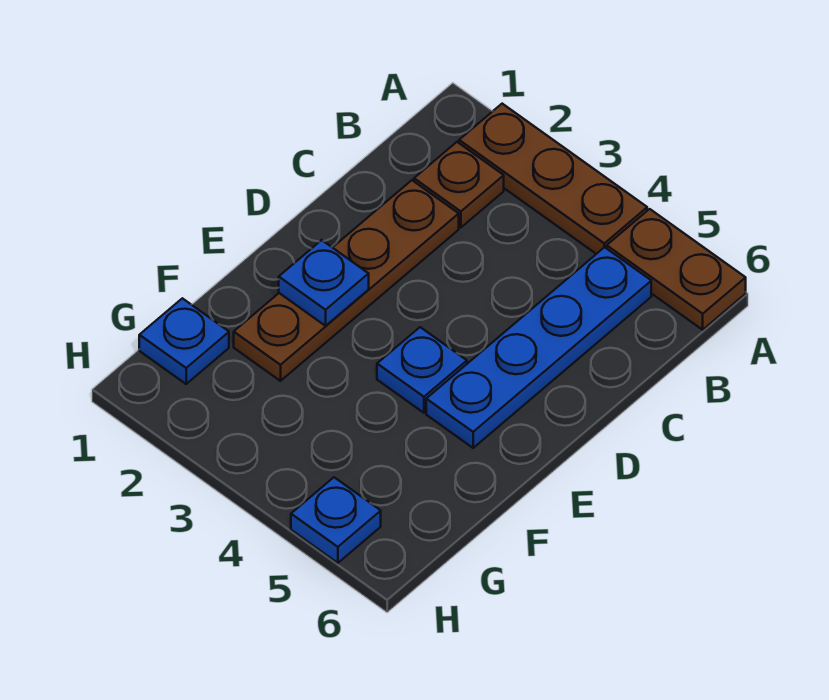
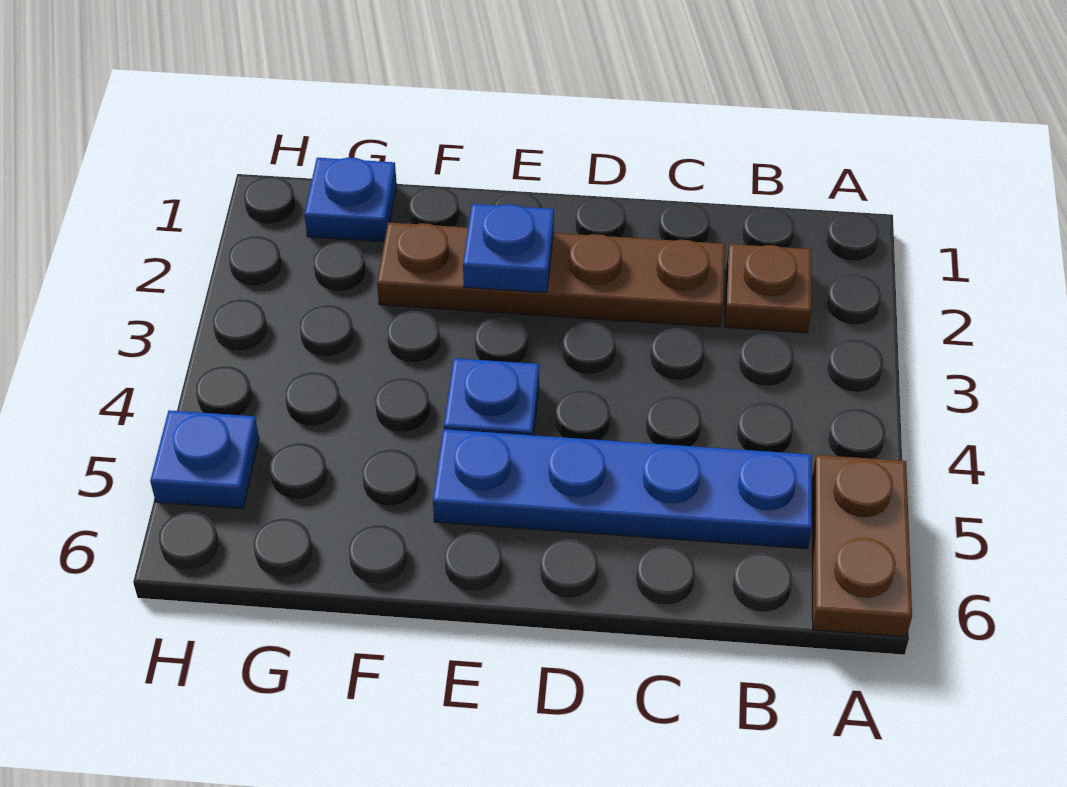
brown 1x3 plate [459,104,647,254] -> none

